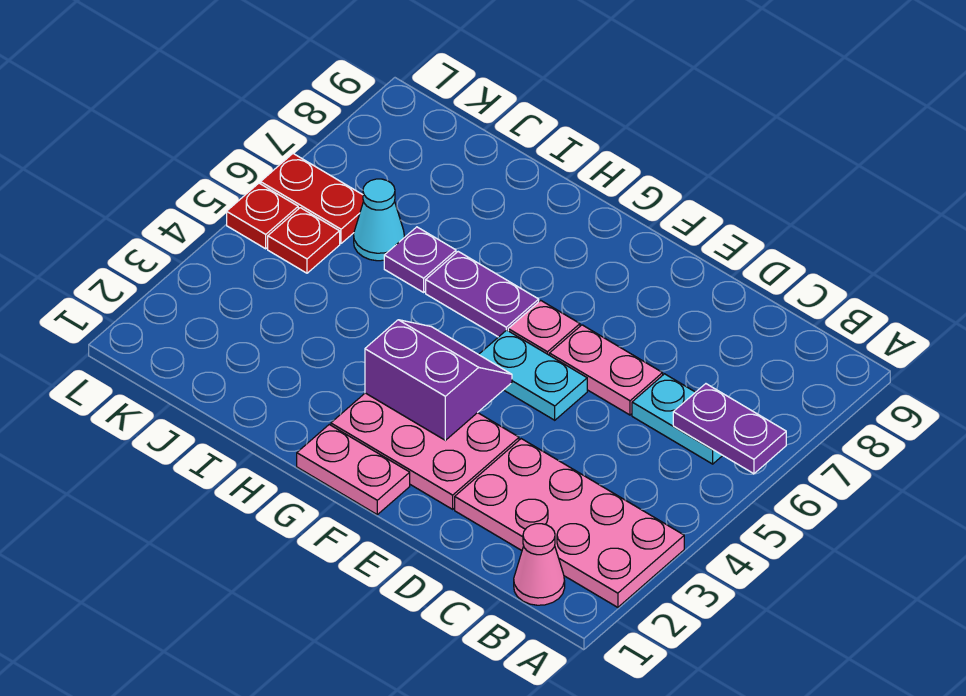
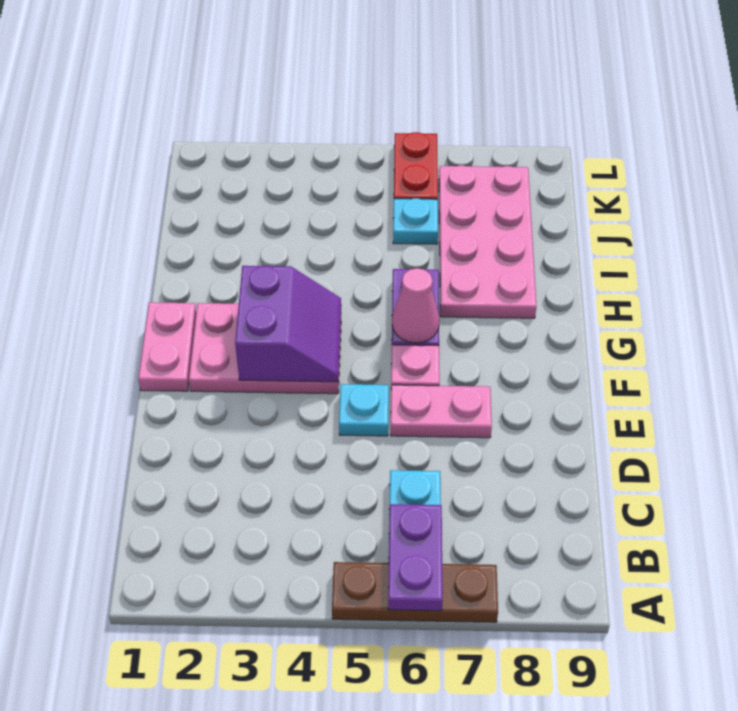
pink 2x4 plate [455,439,684,607] -> pink 2x4 plate moved to [439,165,537,318]
none -> brown 1x3 plate [332,562,498,622]
pink 1x1 cone [514,524,565,605] -> pink 1x1 cone moved to [392,268,439,343]
pink 1x2 plate [550,325,663,415] -> pink 1x2 plate turned to [391,385,492,438]
pink 2x3 plate [331,393,519,509] -> pink 2x3 plate turned to [189,303,341,394]
cyan 1x2 plate [479,330,587,420] -> cyan 1x1 plate [339,384,389,436]
purple 1x1 plate [384,227,456,292] -> none
cyan 1x1 cone [354,179,404,261] -> cyan 1x1 plate [393,198,438,244]
red 1x1 plate [268,208,340,273] -> none
red 1x1 plate [227,183,298,249] -> none

